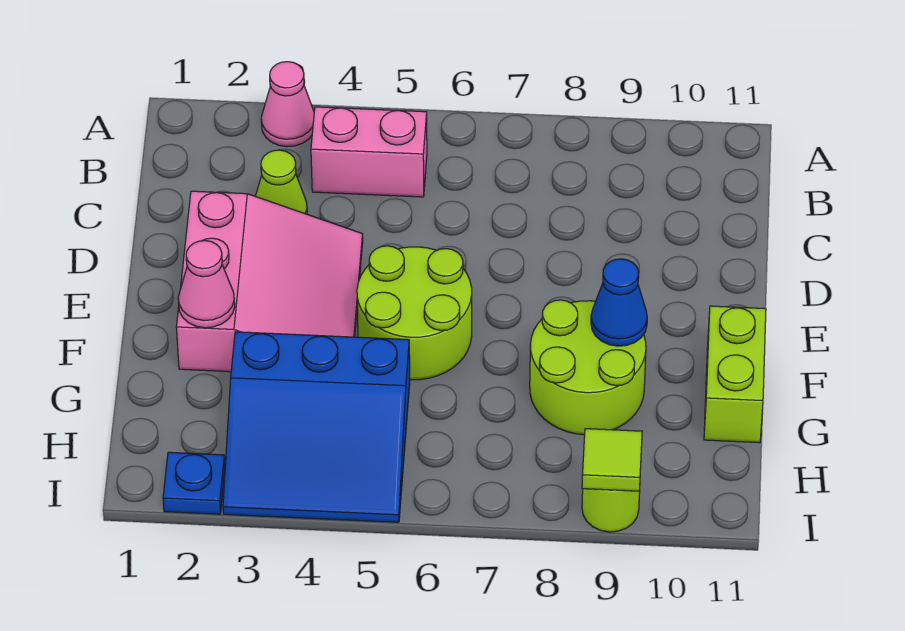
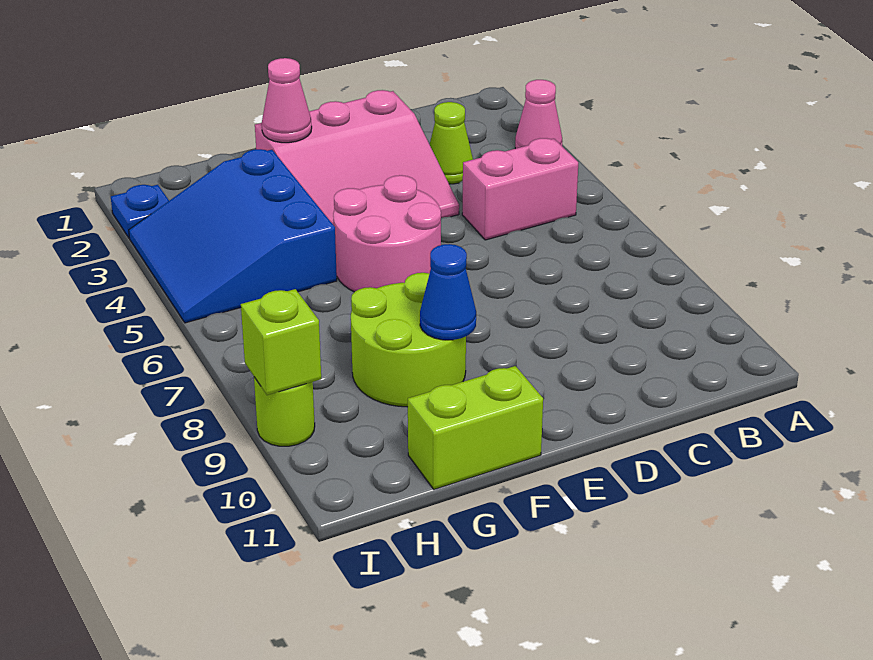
pink 1x2 brick [311,107,427,197] -> pink 1x2 brick turned to [462,138,578,240]
lime 2x2 round brick [357,246,472,380] -> pink 2x2 round brick [333,175,441,292]
lime 1x1 tile [582,429,642,491] -> lime 1x1 brick [241,289,321,395]

